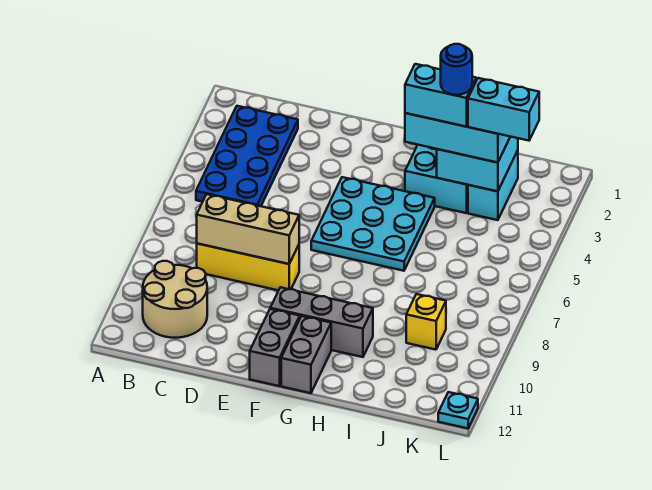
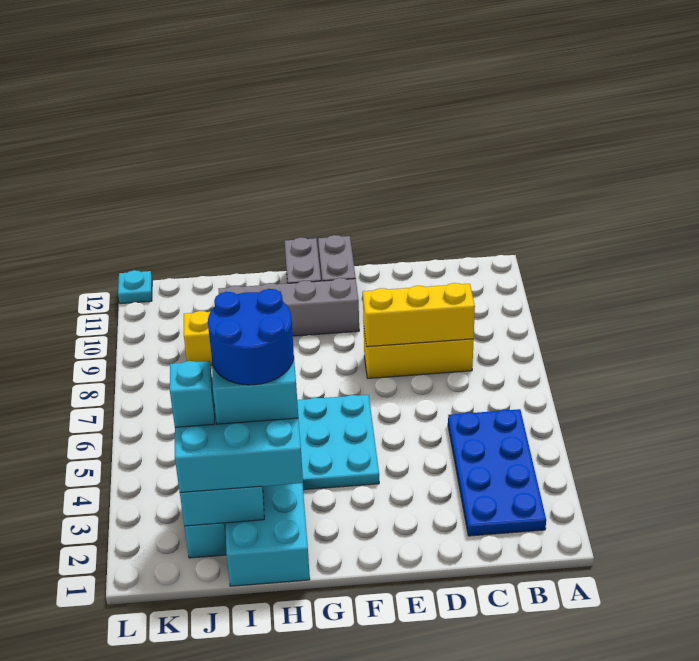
tan 2x2 round brick [143,261,207,338] -> none
tan 1x3 brick [197,194,299,264] -> yellow 1x3 brick [363,283,475,347]
grey 1x3 brick [270,287,373,357] -> grey 1x4 brick [219,278,359,336]
blue 1x1 round brick [441,44,472,95] -> blue 2x2 round brick [208,289,294,385]
cyan 1x2 brick [468,78,539,141] -> cyan 1x1 brick [170,361,215,427]

